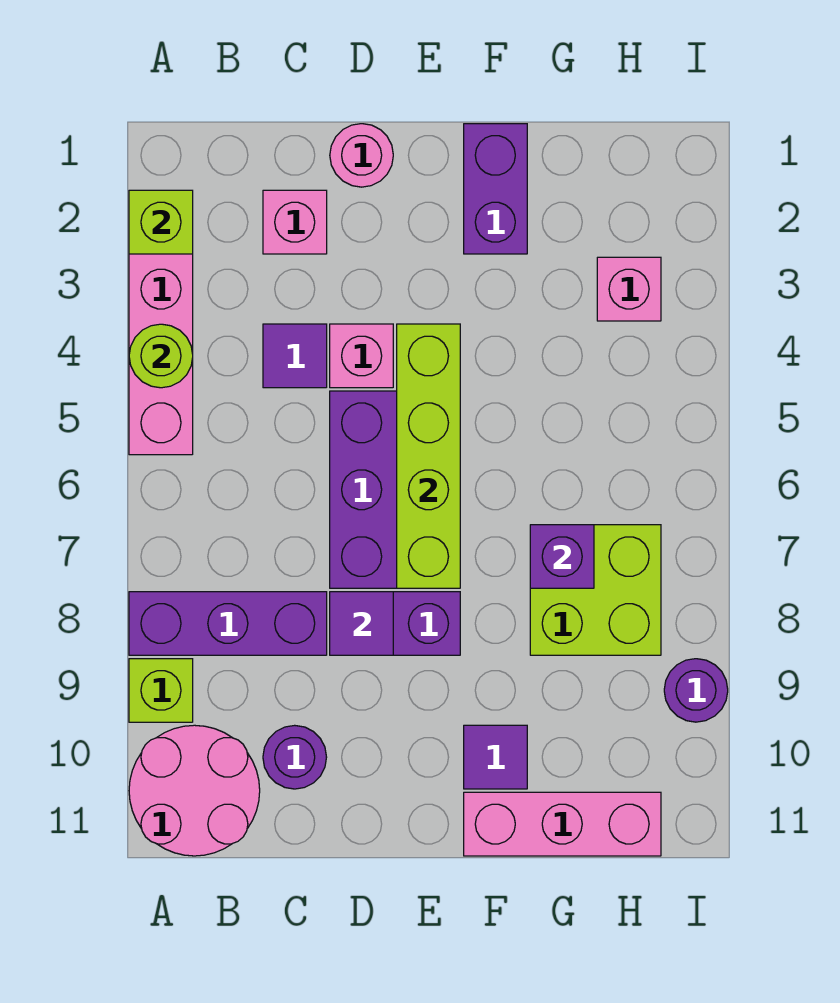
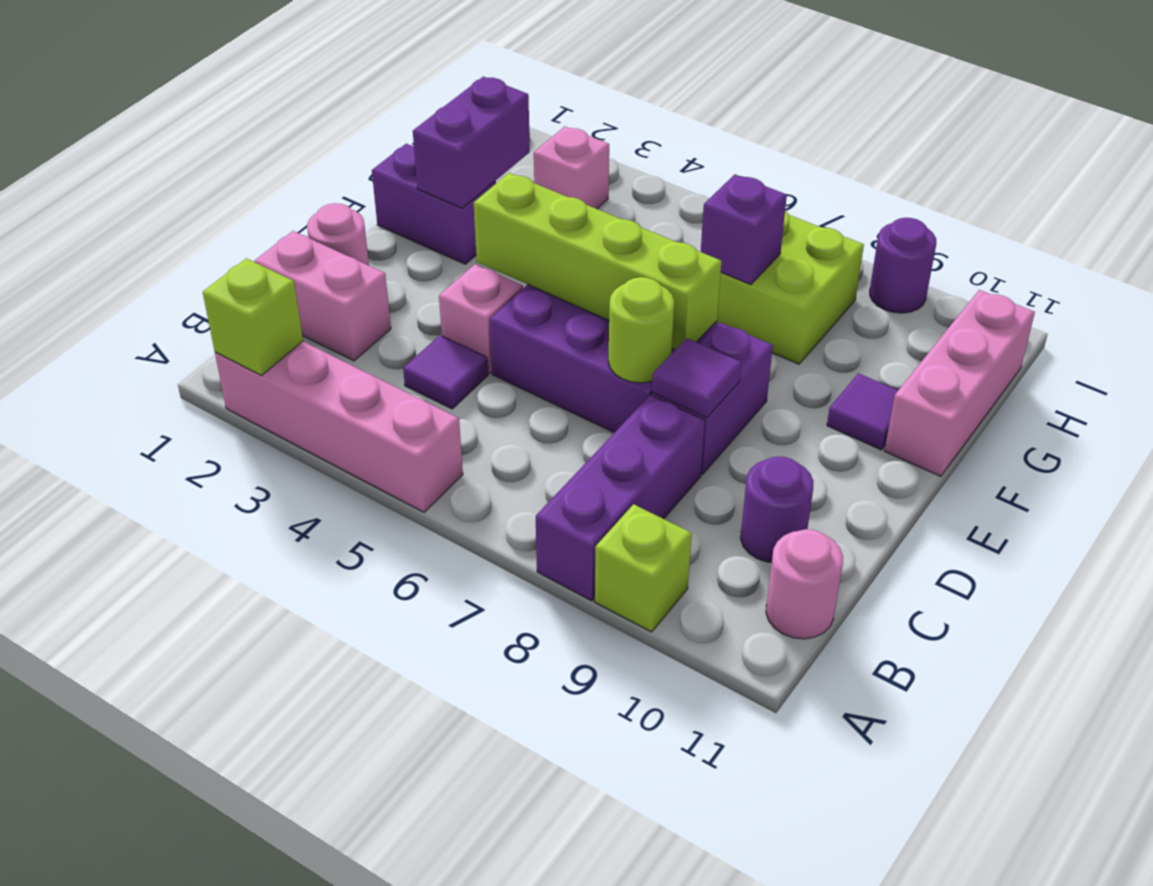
lime 1x1 round brick [129,324,193,388] -> lime 1x1 round brick moved to [608,277,674,383]
pink 2x2 round brick [129,725,260,856] -> pink 1x1 round brick [766,529,843,639]
pink 1x1 brick [263,190,327,254] -> pink 1x2 brick [254,231,391,361]
none -> purple 1x2 brick [413,77,530,208]

